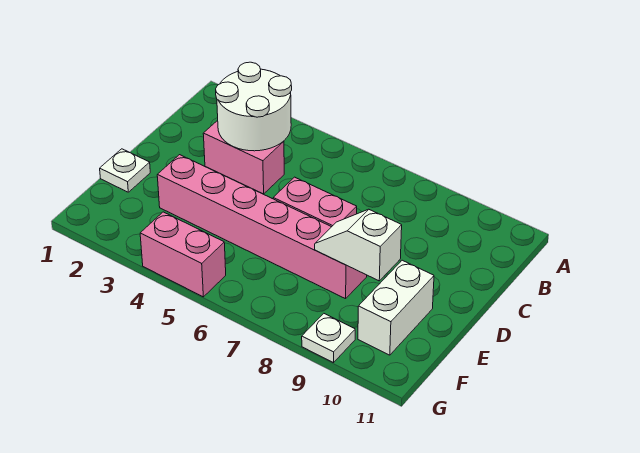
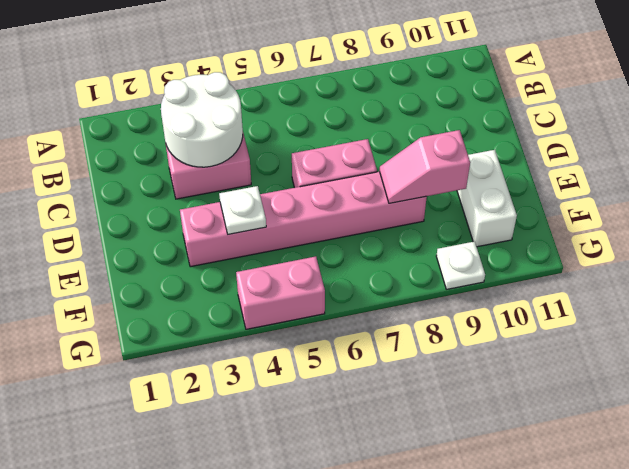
white 1x1 plate [100,149,150,192] -> white 1x1 plate moved to [219,186,266,234]
white 1x2 slope [315,209,402,281] -> pink 1x2 slope [380,130,470,203]

